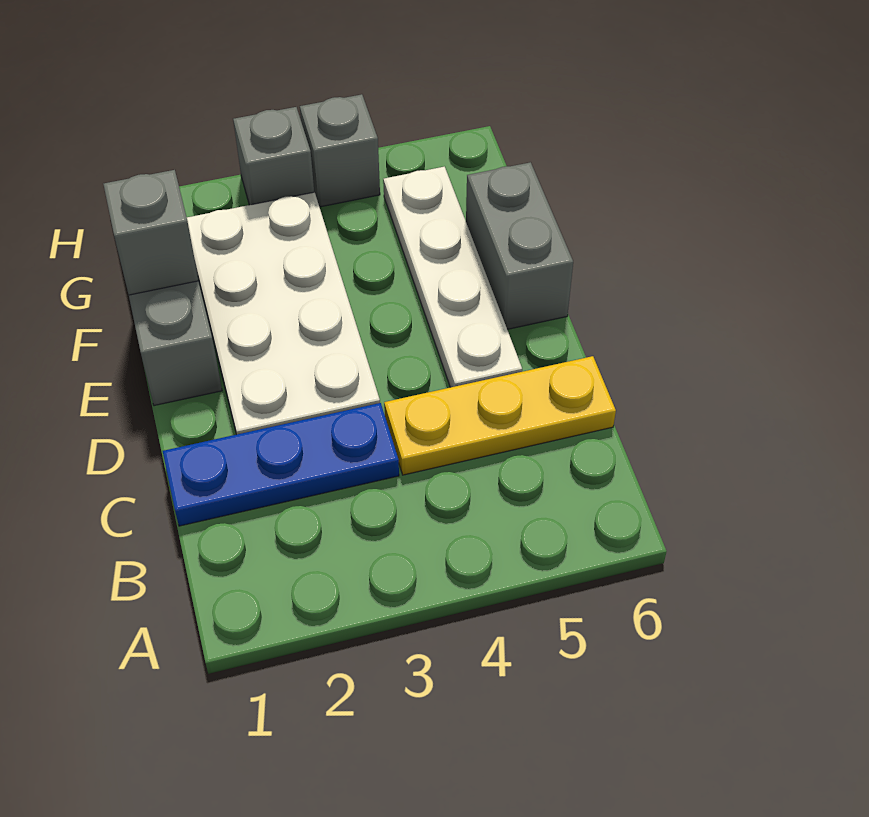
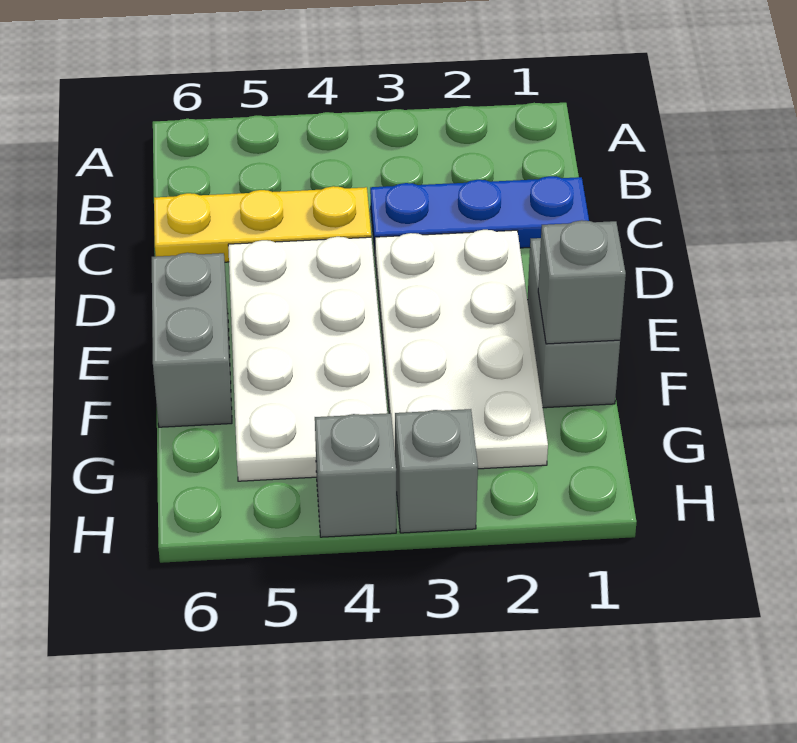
white 1x4 plate [383,167,522,387] -> white 2x4 plate [228,237,387,481]

